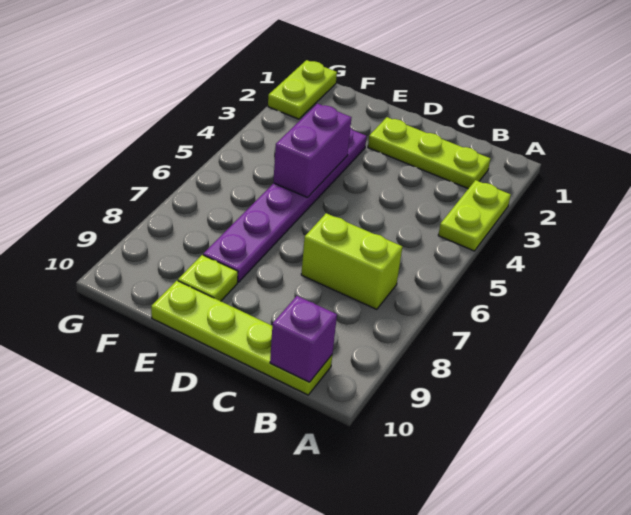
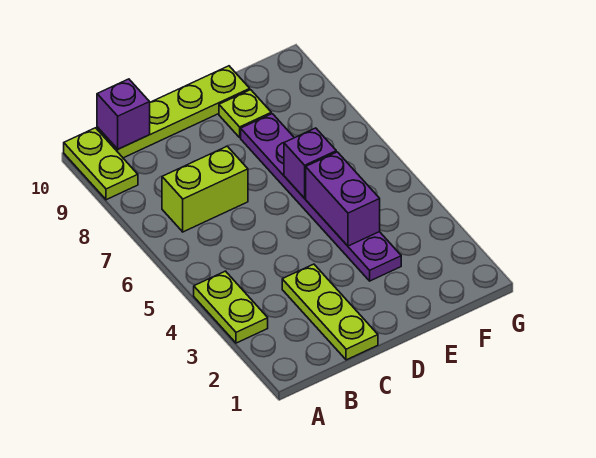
lime 1x3 plate [368,117,490,189] -> lime 1x3 plate turned to [282,264,378,360]
none -> purple 1x1 brick [284,128,336,198]
lime 1x2 plate [268,60,337,119] -> lime 1x2 plate moved to [64,128,138,200]

